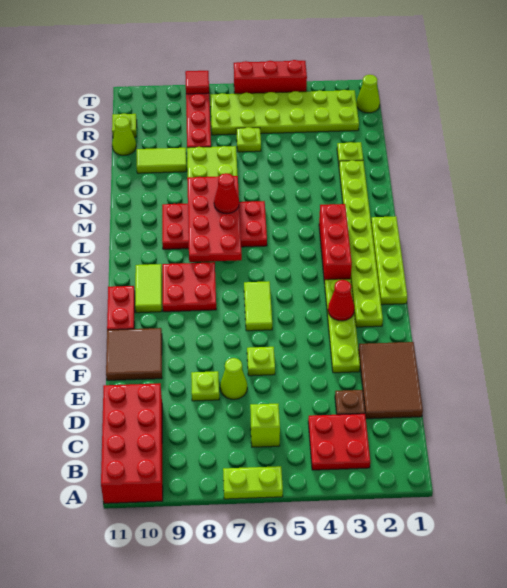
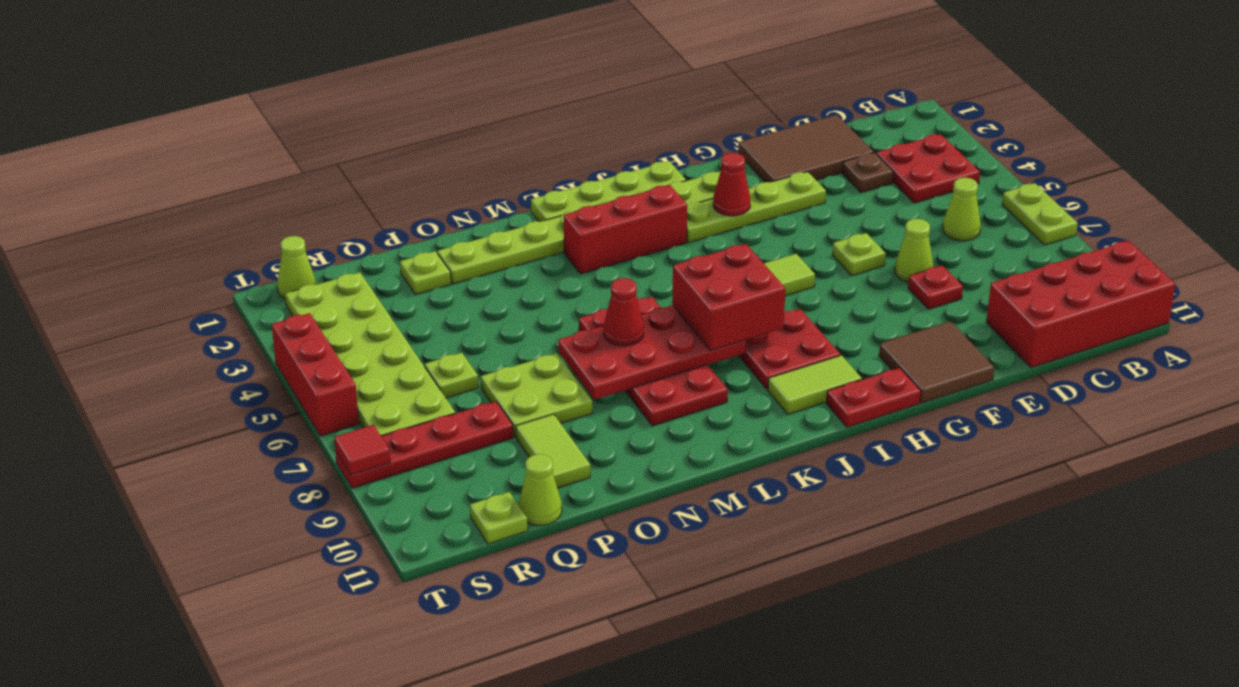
lime 1x1 brick [250,404,280,447] -> lime 1x1 cone [943,177,981,241]
lime 1x1 plate [191,371,219,401] -> red 1x1 plate [908,266,963,309]
none -> red 2x2 brick [672,244,785,351]

